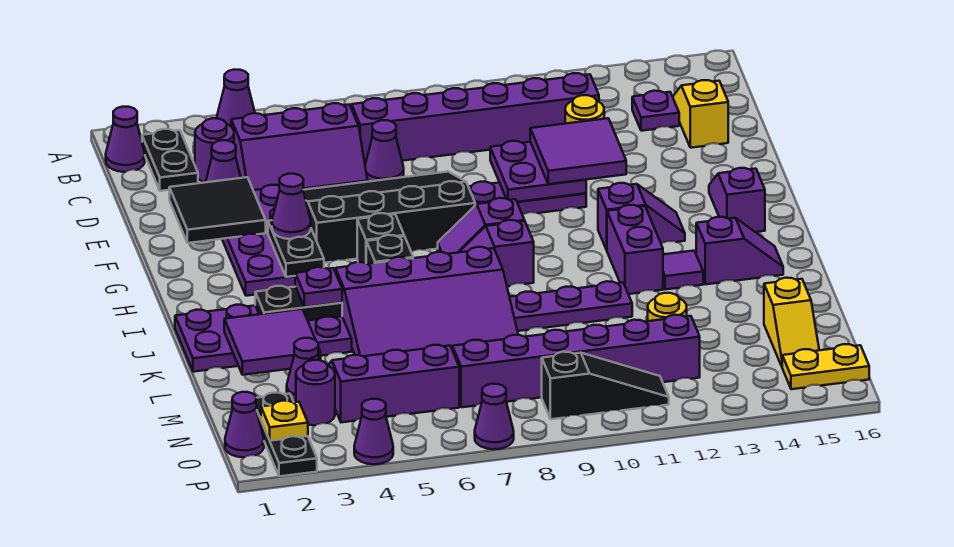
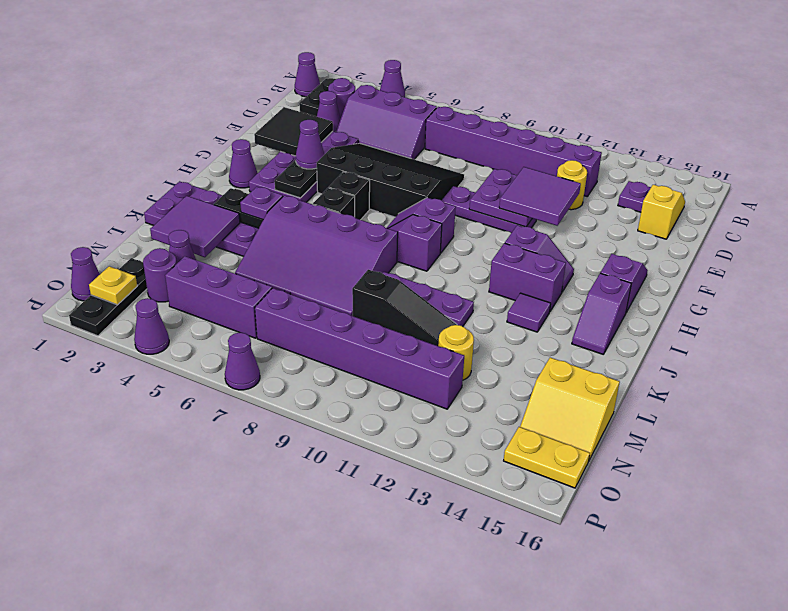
purple 1x1 cone [365,120,404,181] -> purple 1x1 cone moved to [229,139,257,188]
purple 1x2 brick [607,205,663,294] -> purple 1x2 brick turned to [489,243,566,311]
purple 1x2 slope [696,217,783,284] -> purple 1x2 slope turned to [572,273,631,354]
yellow 1x2 slope [764,278,819,366] -> yellow 2x2 slope [520,358,620,462]
black 1x3 slope [542,352,669,419] -> black 1x3 slope moved to [352,270,457,346]

